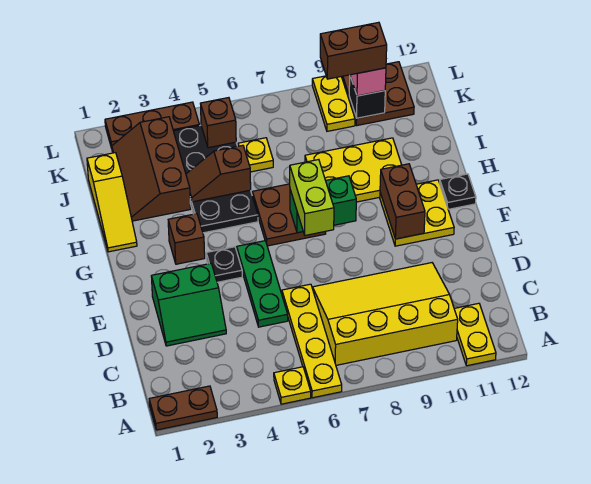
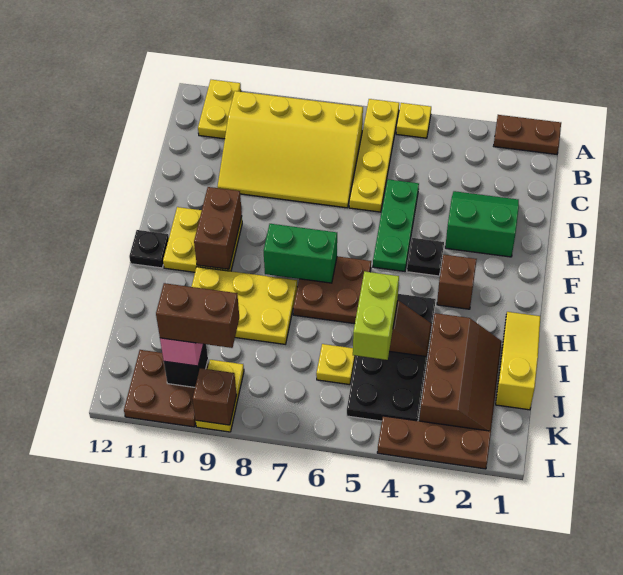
lime 1x2 brick [290,160,334,235] -> lime 1x2 brick moved to [353,271,399,360]
brown 1x1 brick [200,98,236,148] -> brown 1x1 brick moved to [193,368,237,425]

